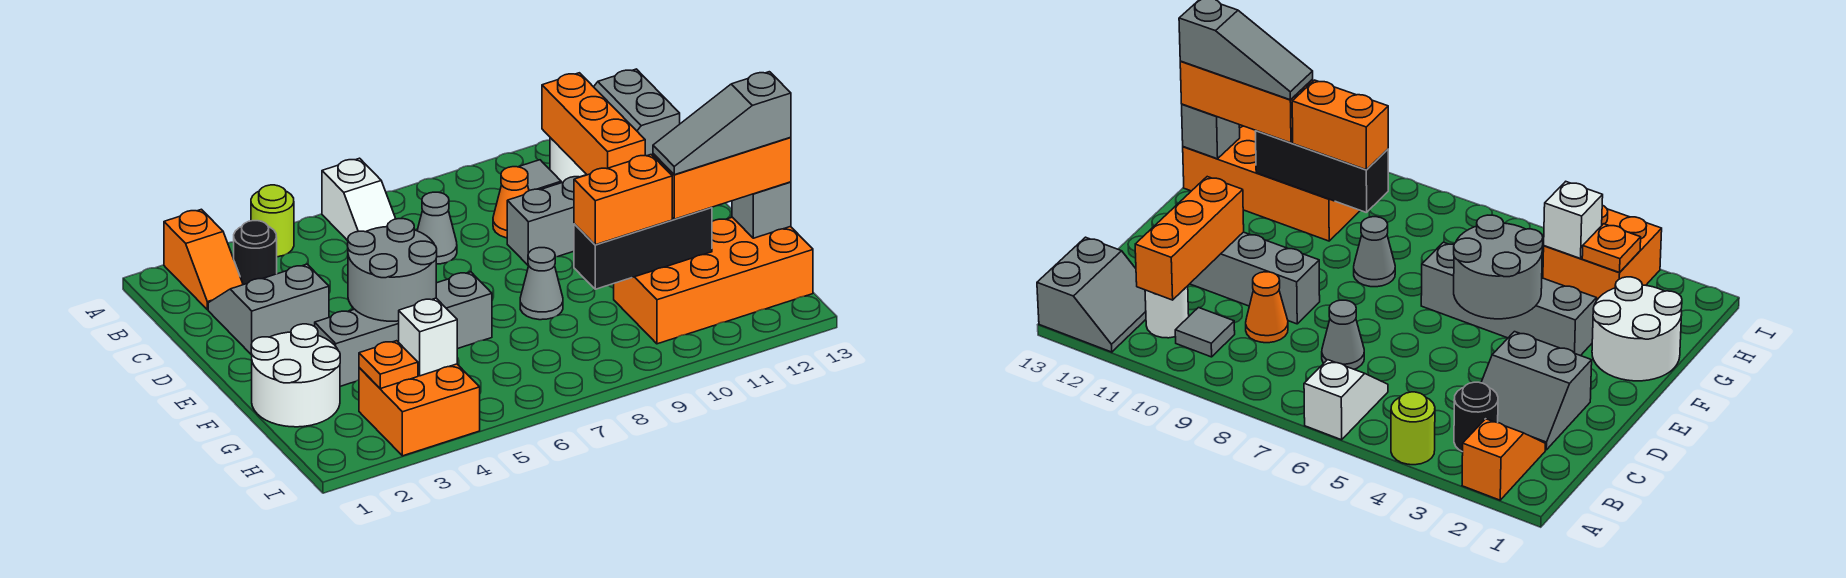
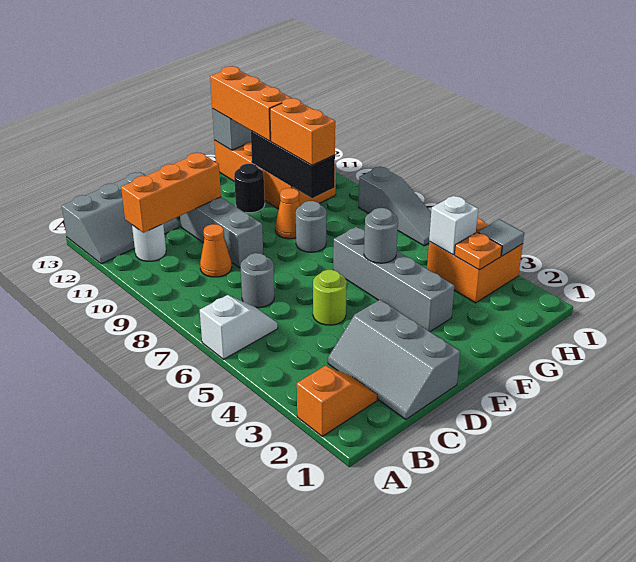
lime 1x1 round brick [251,185,294,257] -> lime 1x1 round brick moved to [313,270,347,325]
grey 2x2 slope [594,69,680,156] -> grey 2x3 slope [62,172,179,264]
black 1x1 round brick [234,221,277,285] -> black 1x1 round brick moved to [234,164,265,213]
grey 1x1 tile [519,160,561,191] -> grey 1x1 tile moved to [478,219,524,256]
grey 2x2 slope [208,264,329,355] -> grey 2x3 slope [328,300,460,419]
grey 1x1 cone [417,192,457,264] -> grey 1x1 round brick [240,253,274,308]
grey 2x2 round brick [348,219,437,321] -> grey 1x1 round brick [364,208,398,263]
white 2x2 round brick [251,324,340,427] -> none
grey 1x1 cone [520,248,563,320] -> grey 1x1 round brick [296,201,326,252]
none -> orange 1x1 cone [275,188,300,239]
grey 1x3 slope [653,72,791,175] -> grey 1x3 slope moved to [359,166,431,246]

